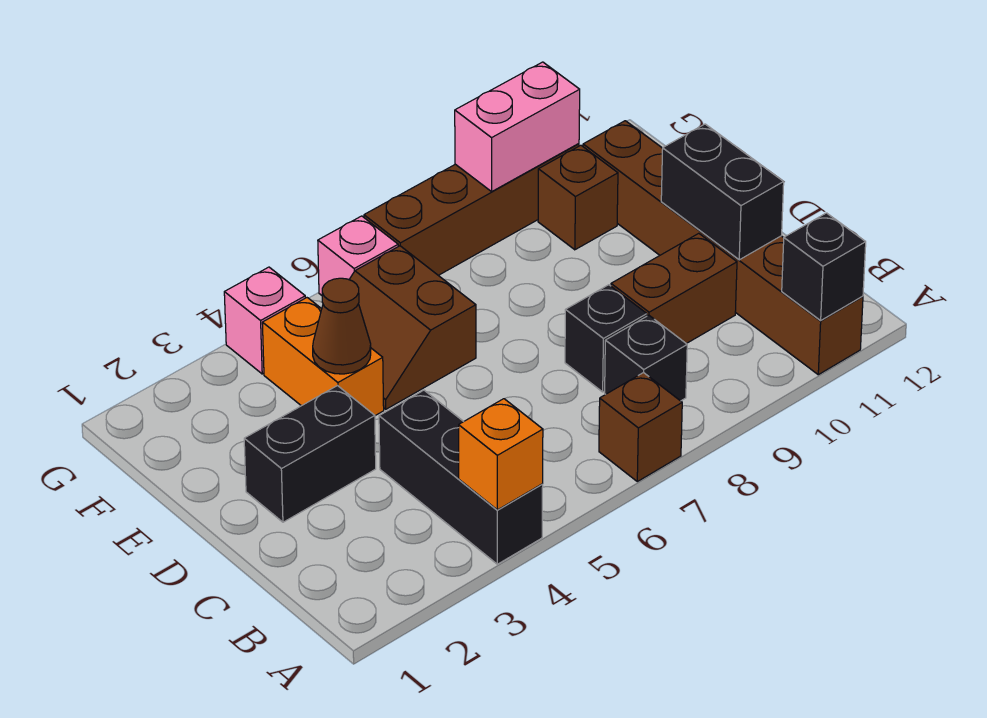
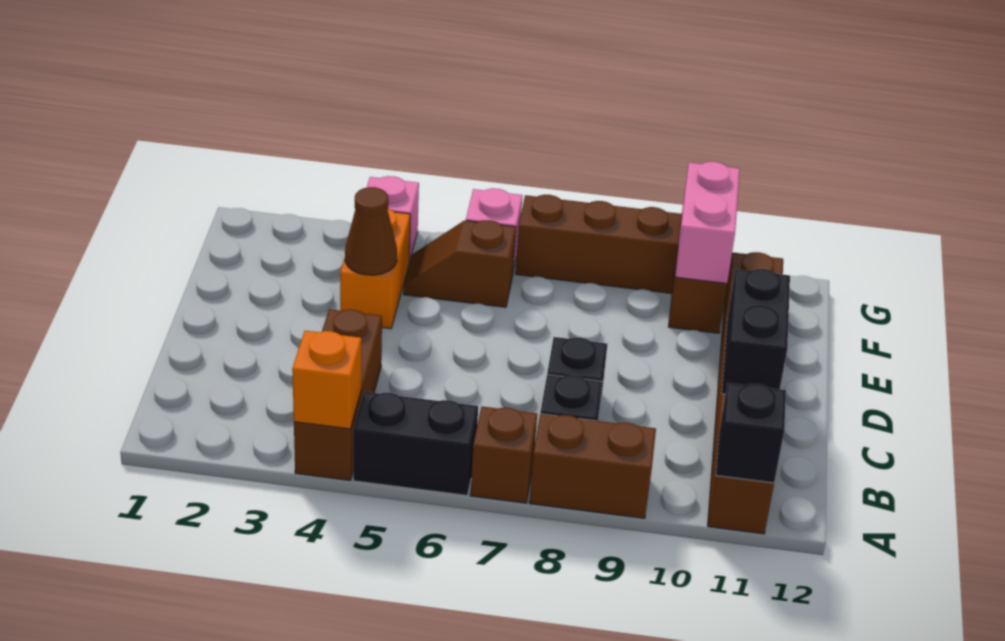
black 1x3 brick [379,390,543,564] -> brown 1x3 brick [294,309,382,480]
brown 1x2 brick [611,233,737,344] -> brown 1x2 brick moved to [529,414,656,518]
black 1x2 brick [244,386,376,522] -> black 1x2 brick moved to [353,392,478,496]
brown 2x2 slope [349,246,476,409] -> brown 1x2 slope [403,220,516,307]
pink 1x2 brick [455,62,580,191] -> pink 1x2 brick turned to [675,162,740,284]

